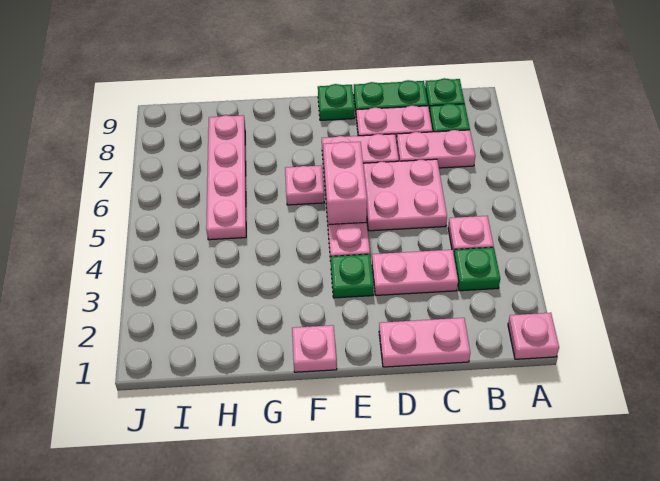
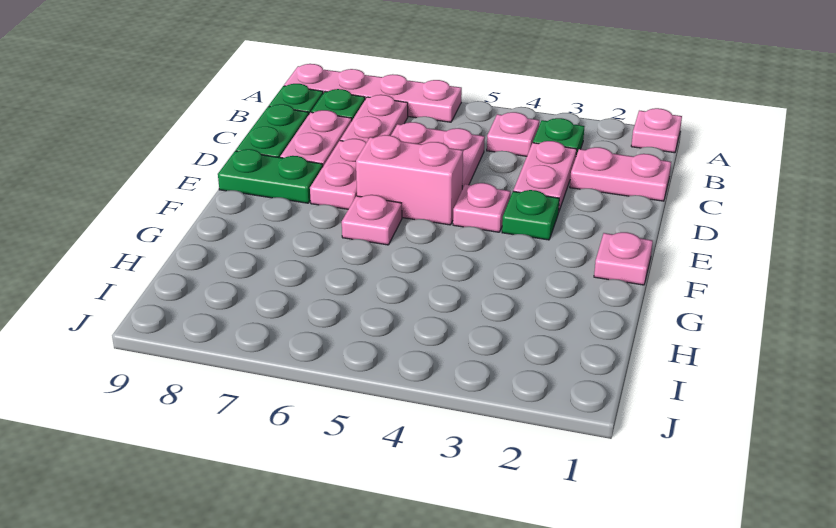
pink 1x2 plate [379,318,470,367] -> pink 1x2 plate turned to [570,147,671,201]
green 1x1 plate [318,84,355,120] -> green 1x2 plate [218,149,323,203]
pink 1x4 plate [206,115,246,240] -> pink 1x4 plate moved to [284,64,462,122]

